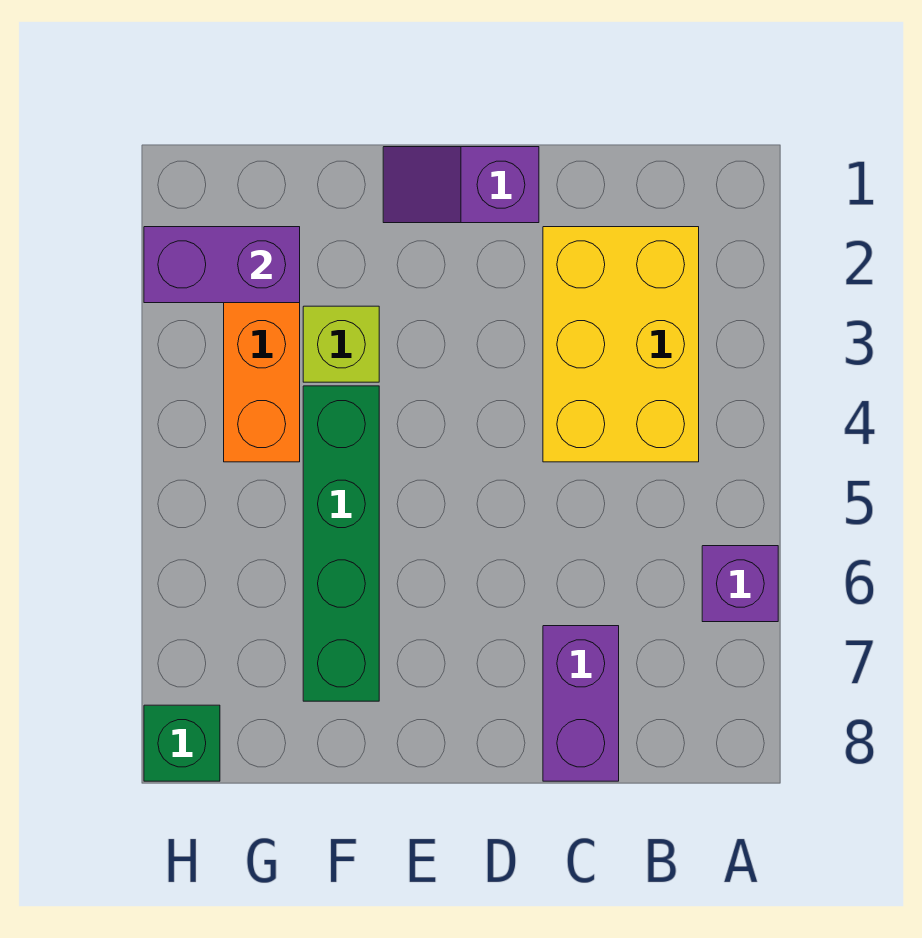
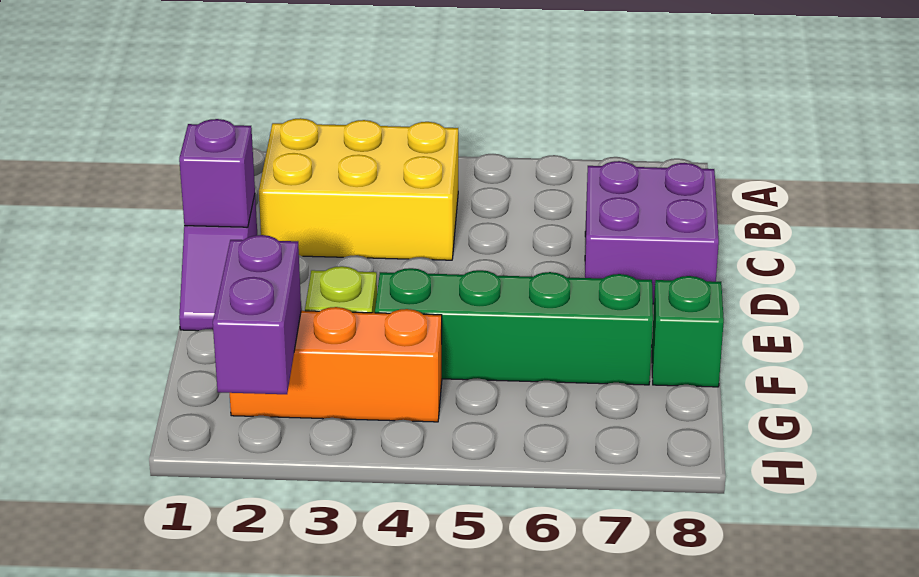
purple 1x1 brick [702,546,778,622] -> purple 1x1 brick moved to [179,119,255,227]
purple 1x2 brick [543,626,619,781] -> purple 2x2 brick [585,161,719,304]
green 1x1 brick [144,705,220,781] -> green 1x1 brick moved to [652,276,724,387]

